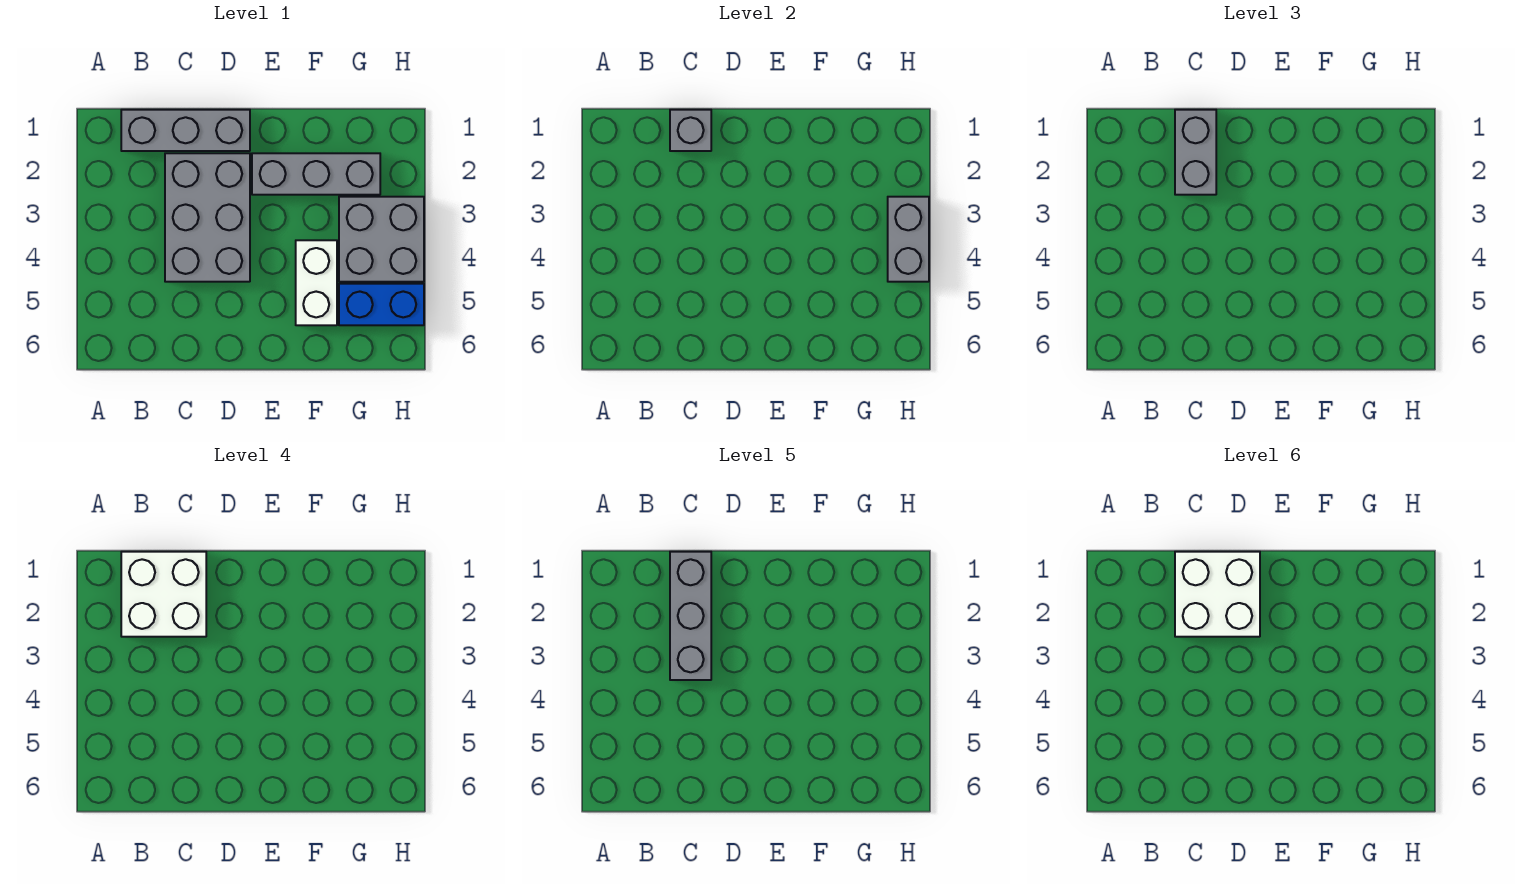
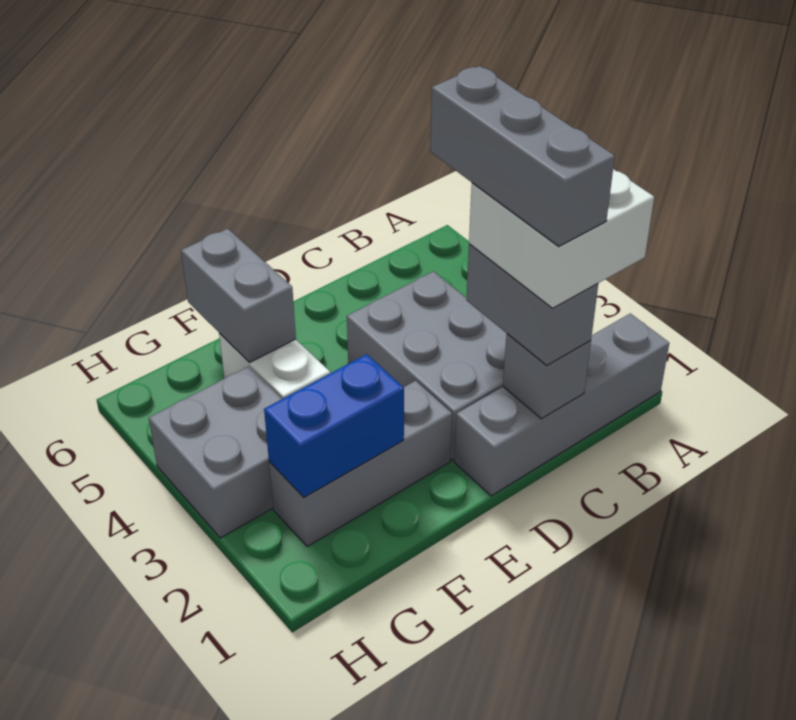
grey 1x3 brick [121,110,250,151] -> grey 1x4 brick [454,314,669,496]
white 2x2 brick [1175,552,1260,637] -> none
blue 1x2 brick [339,284,424,325] -> blue 1x2 brick moved to [264,354,404,497]
grey 1x2 brick [888,197,929,282] -> grey 1x2 brick moved to [181,229,296,363]

